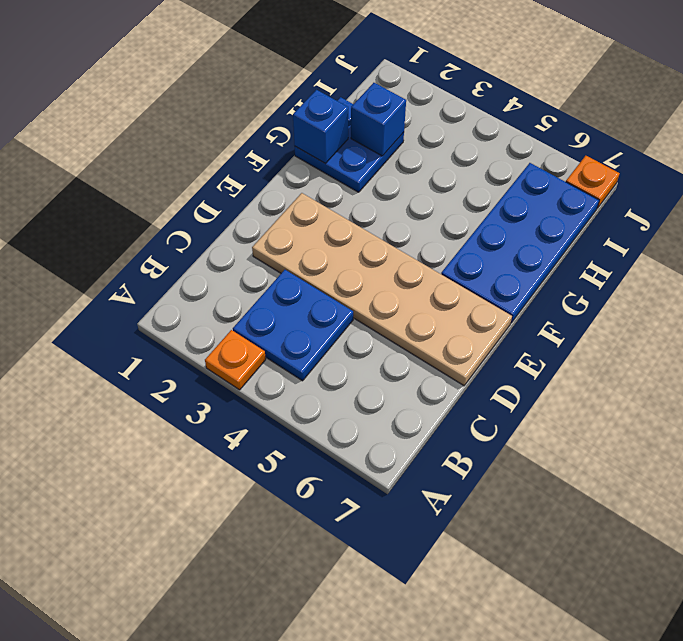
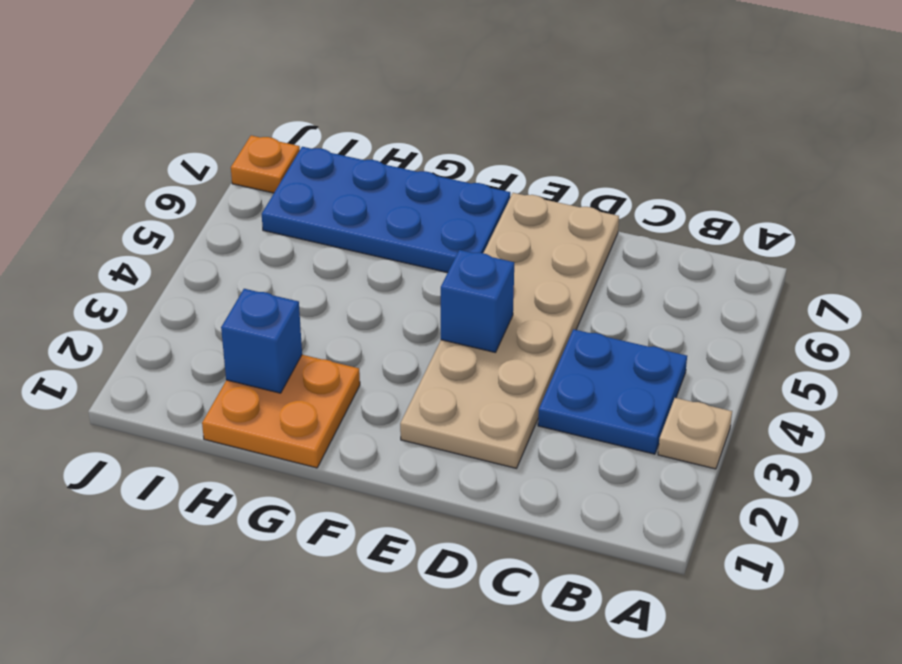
orange 1x1 plate [205,330,266,390] -> tan 1x1 plate [658,398,732,469]
blue 2x2 plate [295,97,404,192] -> orange 2x2 plate [202,355,360,468]
blue 1x1 brick [293,90,348,164] -> blue 1x1 brick moved to [441,250,514,353]

